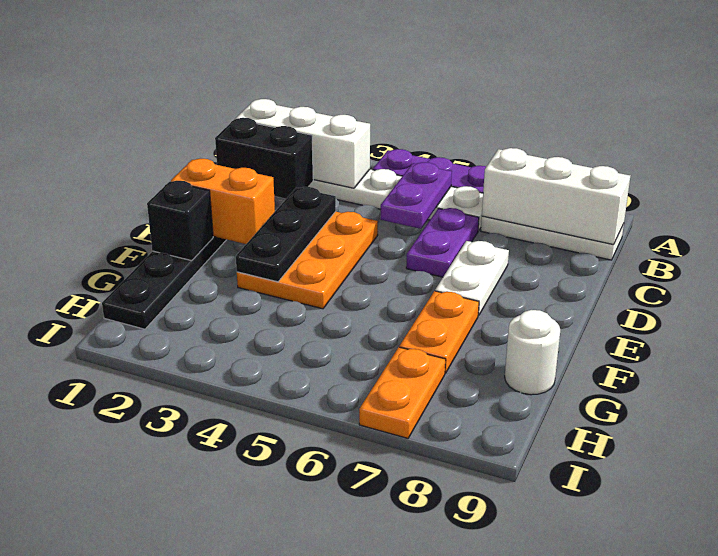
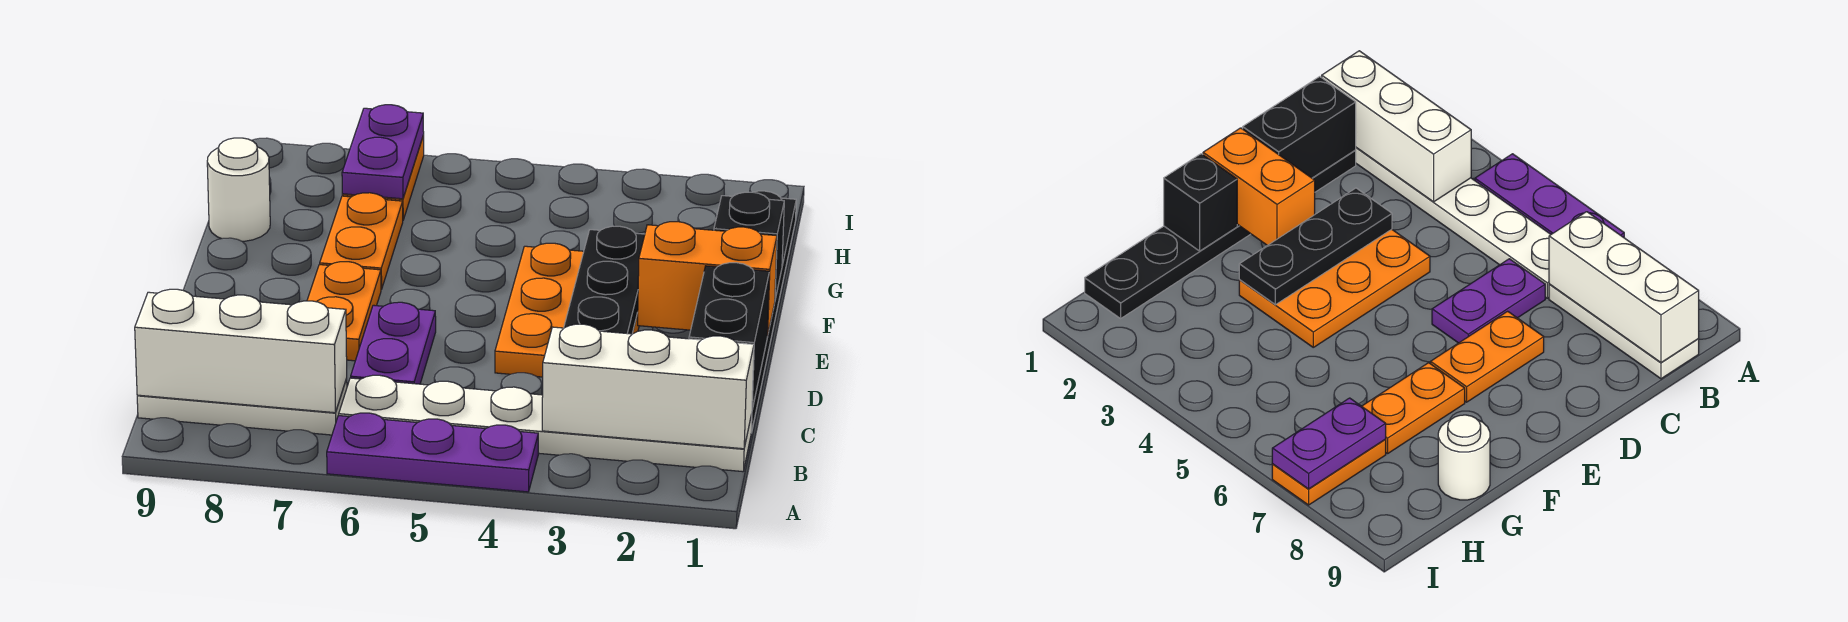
purple 1x2 plate [381,162,452,229] -> purple 1x2 plate moved to [342,105,424,199]
black 1x2 brick [215,118,313,199] -> black 1x2 brick turned to [689,263,769,409]
white 1x2 plate [435,241,509,316] -> orange 1x2 plate [307,262,381,361]

